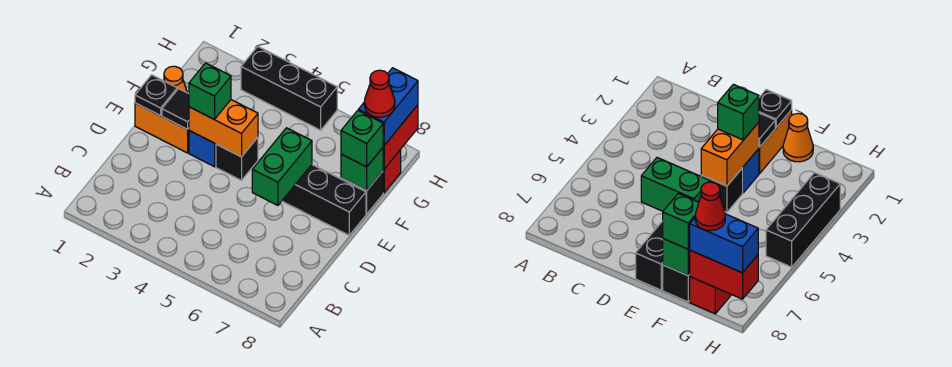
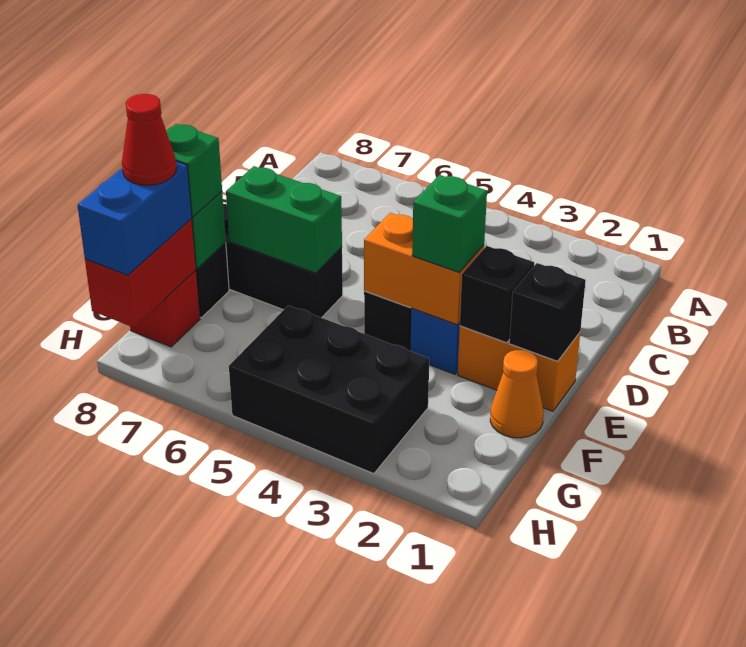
green 1x2 brick [252,128,312,205] -> green 1x2 brick turned to [226,166,342,273]
black 1x1 plate [135,75,177,116] -> black 1x1 brick [509,263,586,361]
black 1x1 tile [162,89,189,129] -> black 1x1 brick [459,246,534,343]
black 1x3 brick [241,47,337,130] -> black 2x3 brick [229,305,429,474]

